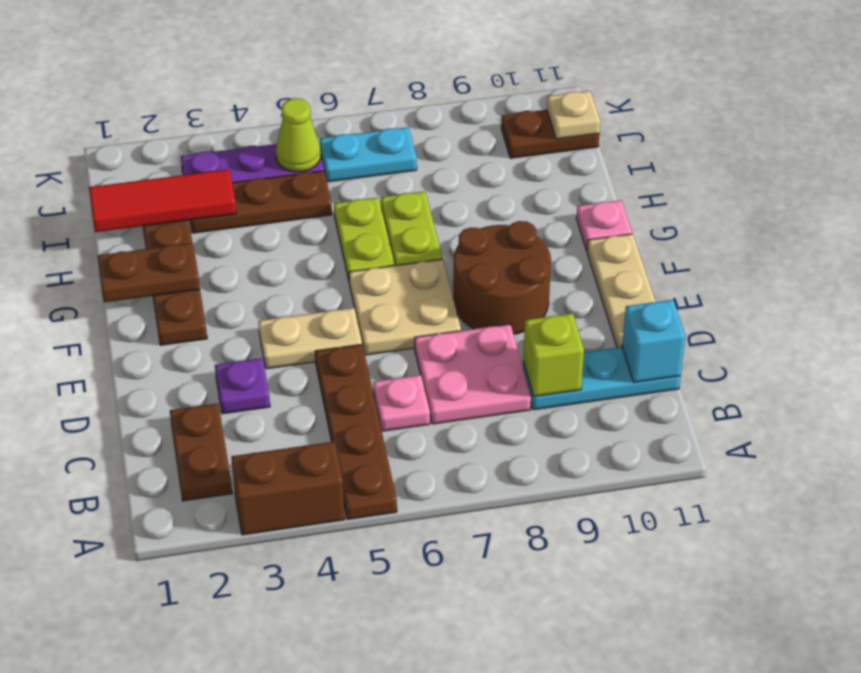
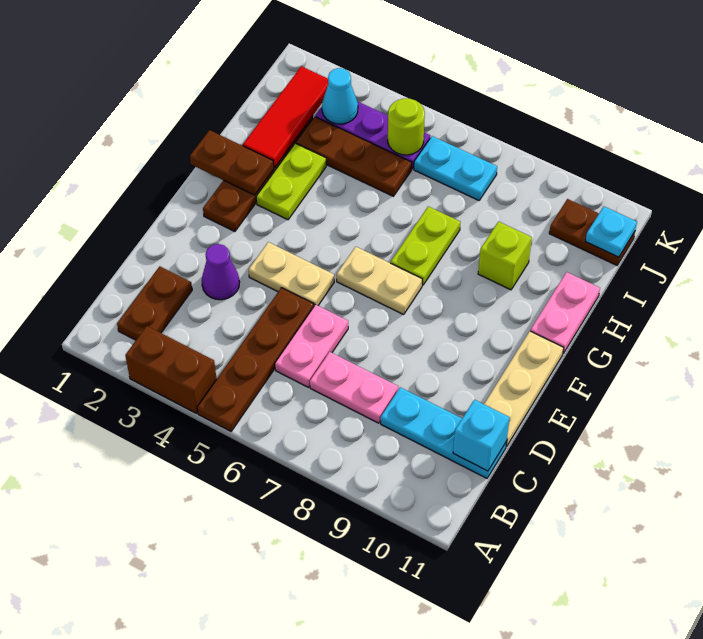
pink 1x1 plate [373,375,430,431] -> pink 1x2 plate [275,305,348,387]
pink 2x2 plate [415,324,531,424] -> pink 1x2 plate [310,352,398,423]
lime 1x1 brick [523,314,584,397] -> lime 1x1 brick moved to [478,222,532,290]
purple 1x1 plate [215,358,270,414] -> purple 1x1 cone [202,244,240,300]
tan 2x2 plate [349,259,461,355] -> tan 1x2 plate [337,247,422,315]
brown 2x2 round brick [453,221,551,334] -> none
lime 1x2 plate [334,198,395,280] -> lime 1x2 plate moved to [256,143,326,220]
pink 1x1 plate [576,200,632,251] -> pink 1x2 plate [530,272,600,353]
red 1x3 tile [89,169,236,232] -> red 1x3 tile turned to [243,66,328,168]
none -> cyan 1x1 cone [322,68,358,124]
lime 1x1 cone [276,98,321,172] -> lime 1x1 round brick [388,98,425,155]
tan 1x1 plate [547,91,600,139] -> cyan 1x1 plate [585,207,637,257]

